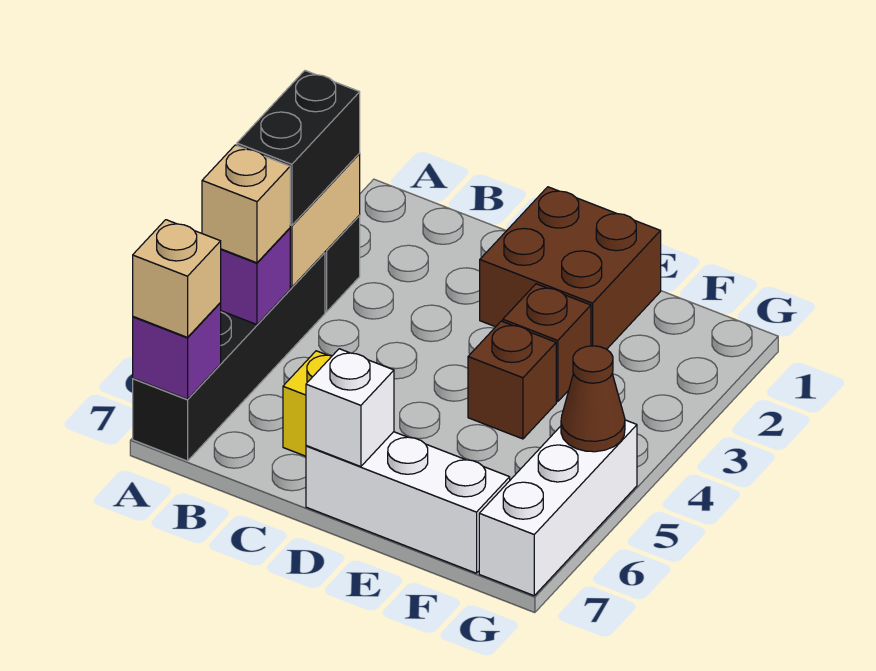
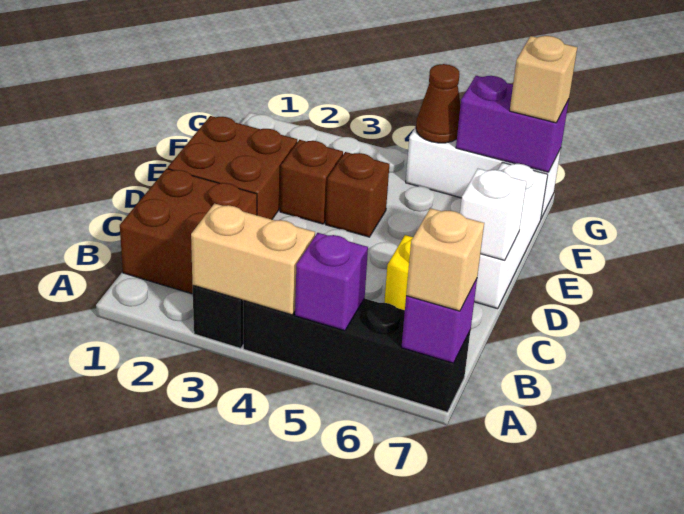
black 1x2 brick [237,71,360,226] -> none
tan 1x1 brick [202,145,290,263] -> tan 1x1 brick moved to [510,36,577,123]
none -> brown 2x2 brick [120,169,257,294]
none -> purple 1x2 brick [456,76,569,172]

